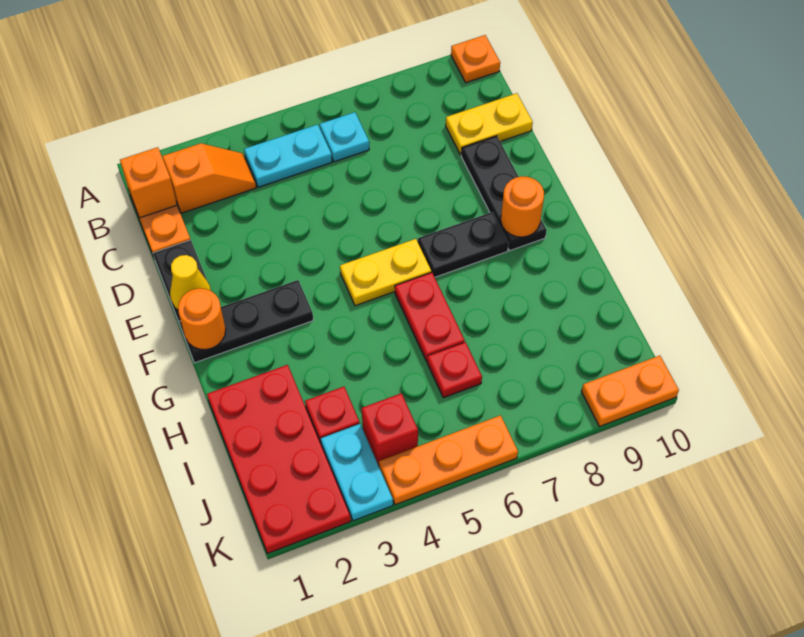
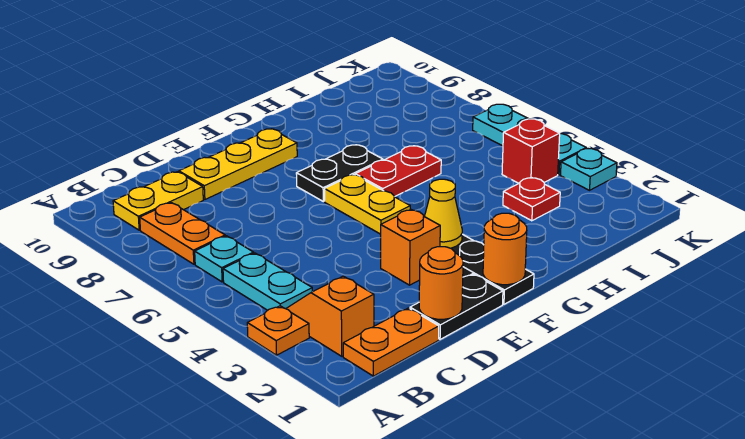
orange 1x1 plate [451,35,500,83] -> orange 1x1 plate moved to [247,306,309,355]
orange 1x1 brick [120,147,177,218] -> orange 1x1 brick moved to [381,209,440,285]
yellow 1x2 plate [446,93,533,155] -> yellow 1x2 plate turned to [113,172,203,230]
black 1x3 plate [461,136,547,251] -> yellow 1x3 plate [179,129,297,199]
yellow 1x1 cone [170,255,211,310] -> yellow 1x1 cone moved to [424,179,462,248]
black 1x2 plate [418,212,509,277] -> black 1x2 plate turned to [296,145,383,201]
orange 1x1 round brick [501,176,544,237] -> orange 1x1 round brick moved to [419,247,463,319]
red 2x4 plate [207,365,351,554] -> none
red 1x1 plate [427,342,482,398] -> none
cyan 1x2 plate [321,424,393,521] -> cyan 1x1 plate [561,149,617,190]
orange 1x3 plate [379,415,518,505] -> cyan 1x3 plate [473,104,586,175]
orange 1x2 plate [581,356,679,426] -> orange 1x2 plate moved to [140,203,225,264]

